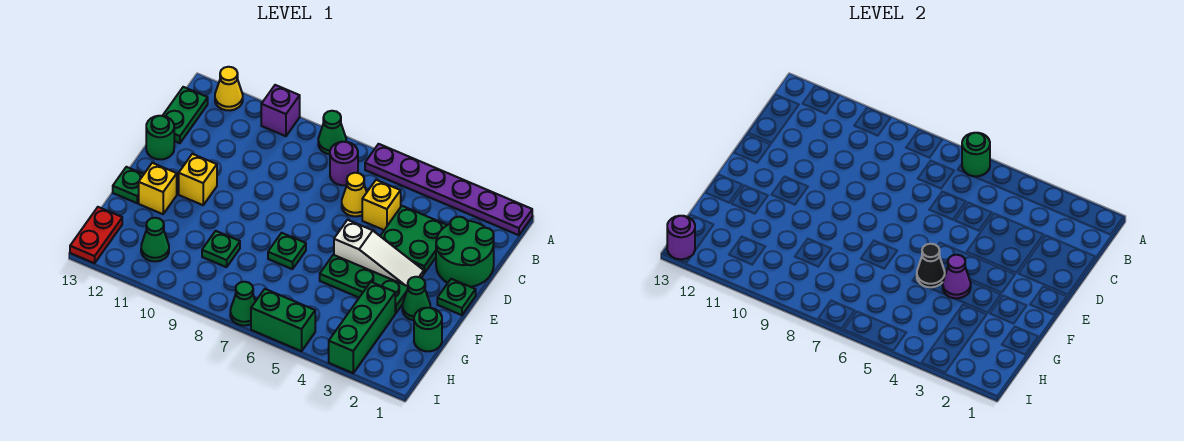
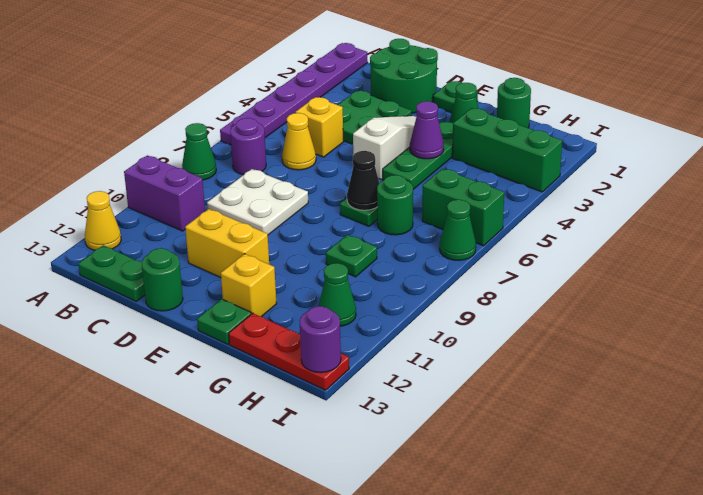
green 1x1 round brick [962,133,990,176] -> green 1x1 round brick moved to [377,175,413,235]
purple 1x1 brick [261,85,300,136] -> purple 1x2 brick [124,155,205,231]
none -> white 2x2 plate [207,169,308,235]
yellow 1x1 brick [179,154,217,205] -> yellow 1x2 brick [185,209,269,277]
black 1x1 cone [917,244,945,287] -> black 1x1 cone moved to [347,151,379,210]
red 1x2 plate [70,207,122,263] -> red 1x3 plate [229,313,349,390]
green 1x2 brick [251,289,315,351] -> green 1x2 brick turned to [422,169,504,246]

